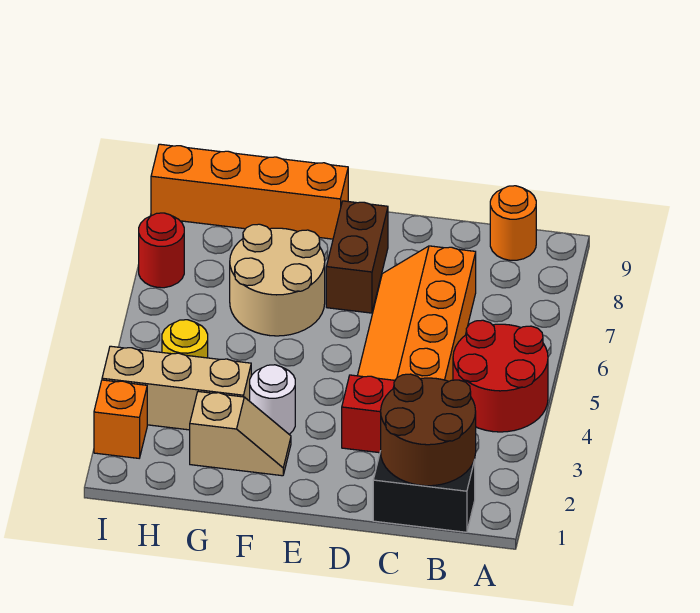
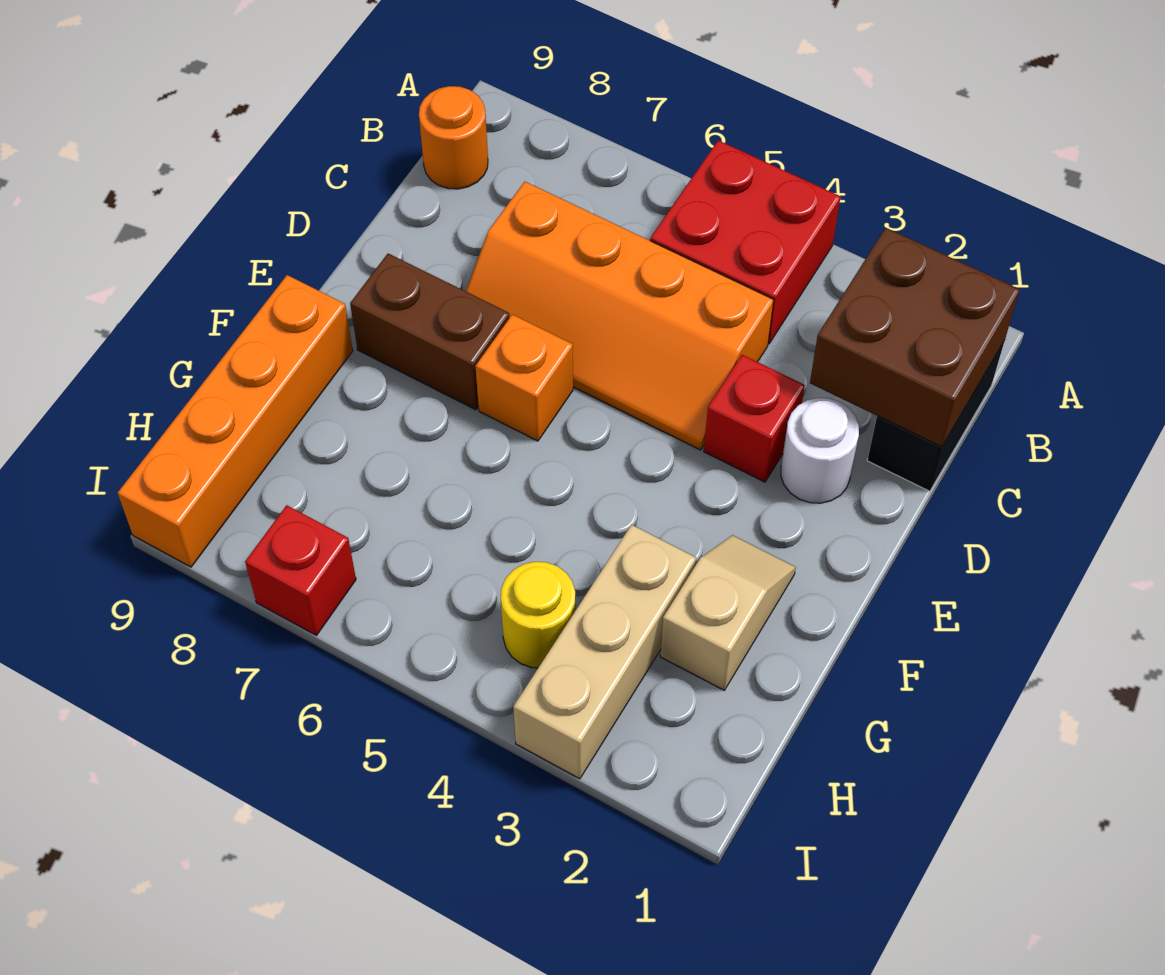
red 2x2 round brick [453,320,548,432] -> red 2x2 brick [650,140,841,344]
brown 2x2 round brick [381,374,476,486] -> brown 2x2 brick [810,228,1020,447]
white 1x1 round brick [250,365,295,434] -> white 1x1 round brick moved to [781,398,859,503]
tan 2x2 round brick [230,224,325,336] -> none
orange 1x1 brick [94,380,147,458] -> orange 1x1 brick moved to [476,314,573,441]
red 1x1 round brick [139,213,184,288] -> red 1x1 brick [245,505,356,635]

